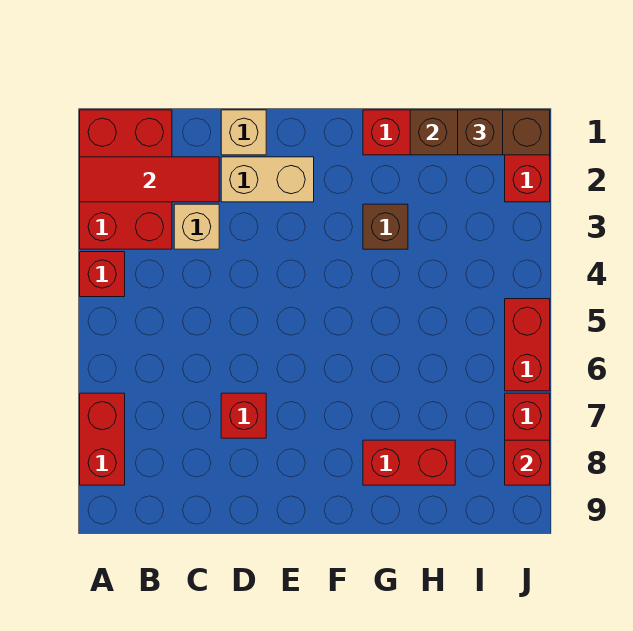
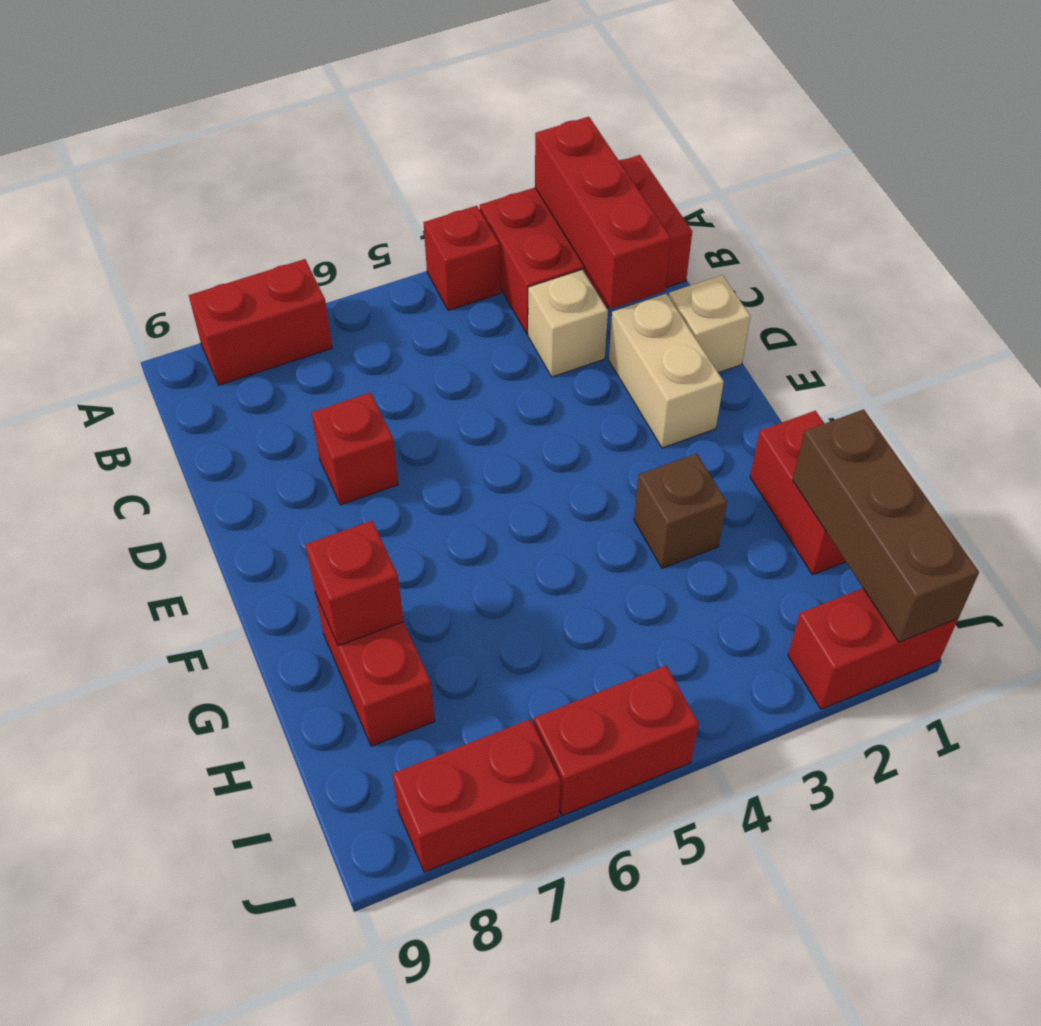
red 1x3 tile [80,157,219,202] -> red 1x3 brick [535,117,671,309]
brown 1x1 brick [458,110,503,155] -> none
red 1x1 brick [505,440,550,485] -> red 1x1 brick moved to [305,521,404,646]

